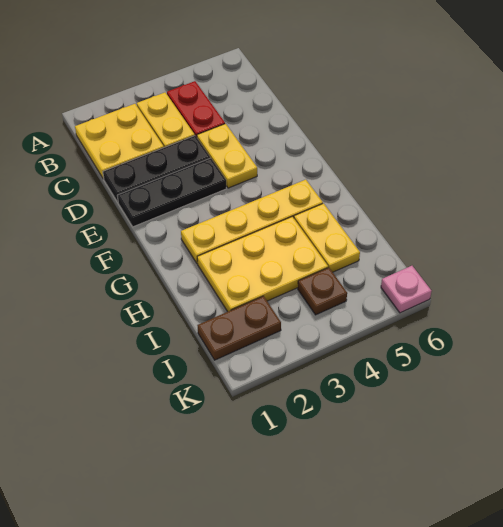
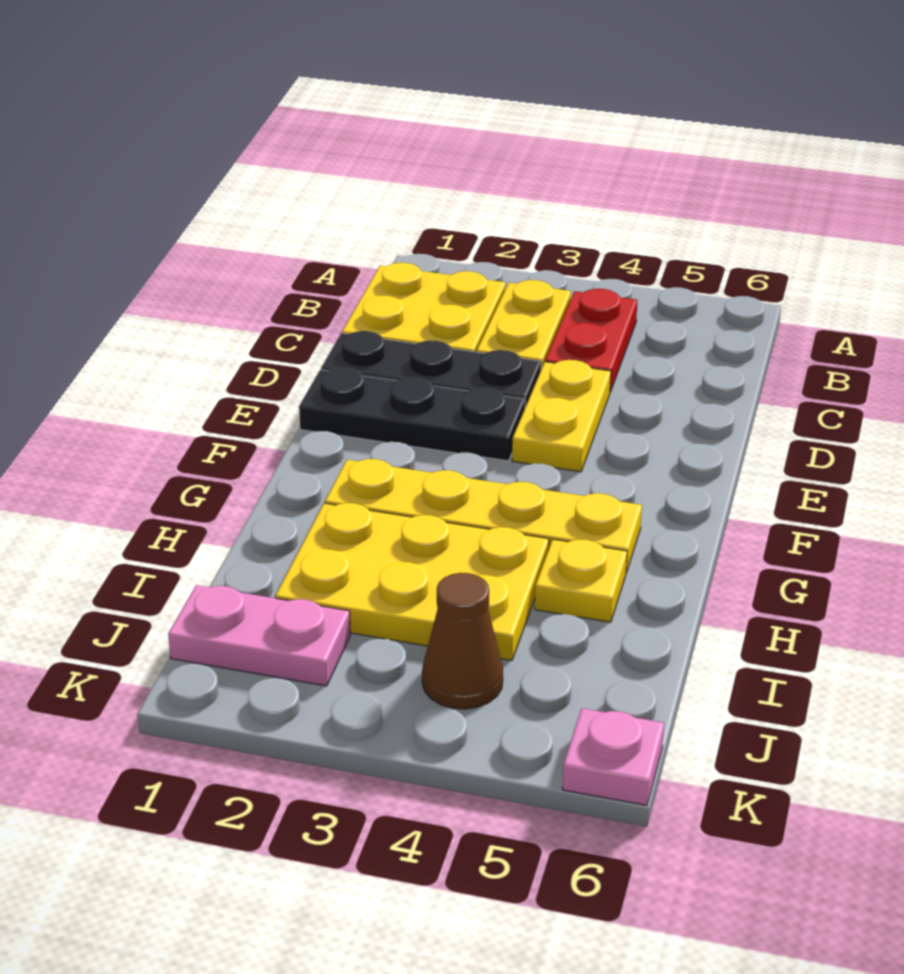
yellow 1x2 plate [294,203,360,272] -> yellow 1x1 plate [535,539,627,622]
brown 1x2 plate [198,296,281,360] -> pink 1x2 plate [168,585,350,686]
brown 1x1 plate [298,268,347,315] -> brown 1x1 cone [422,573,503,709]

